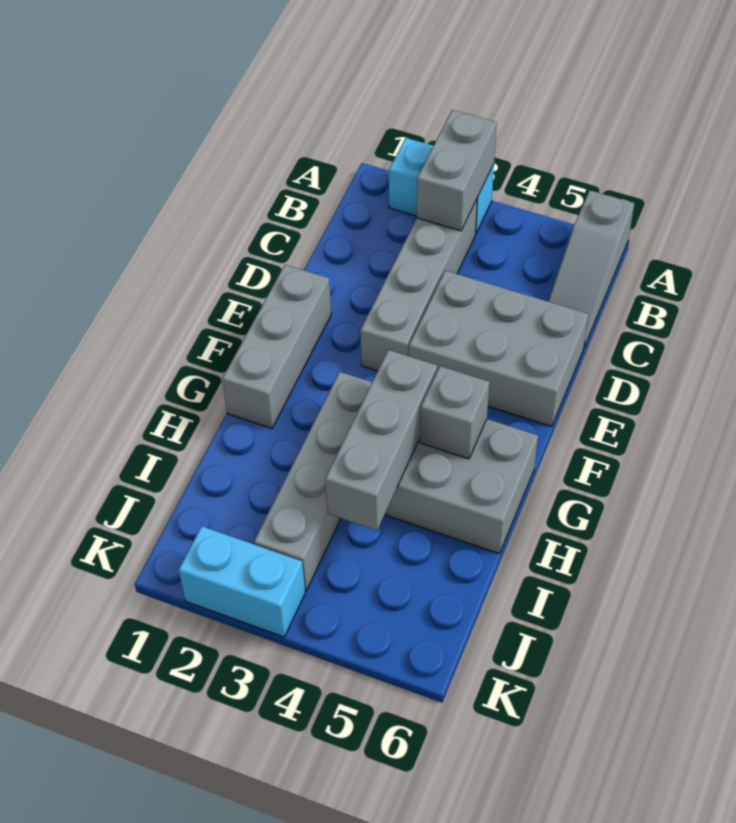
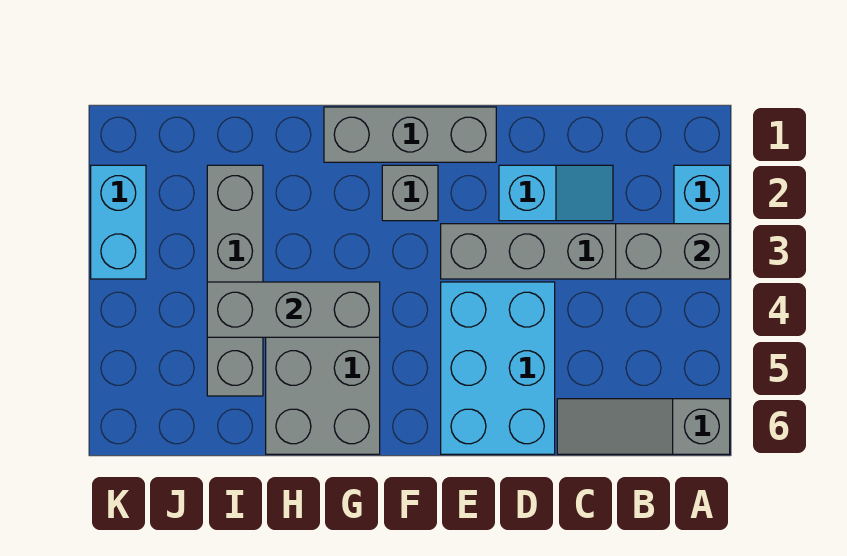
none -> cyan 1x2 slope [499,165,613,221]
grey 2x3 brick [409,271,589,427] -> cyan 2x3 brick [441,282,555,454]
grey 1x4 brick [254,372,372,591] -> grey 1x4 brick turned to [207,165,263,396]
grey 1x1 brick [420,366,489,459] -> grey 1x1 brick moved to [382,165,438,221]

